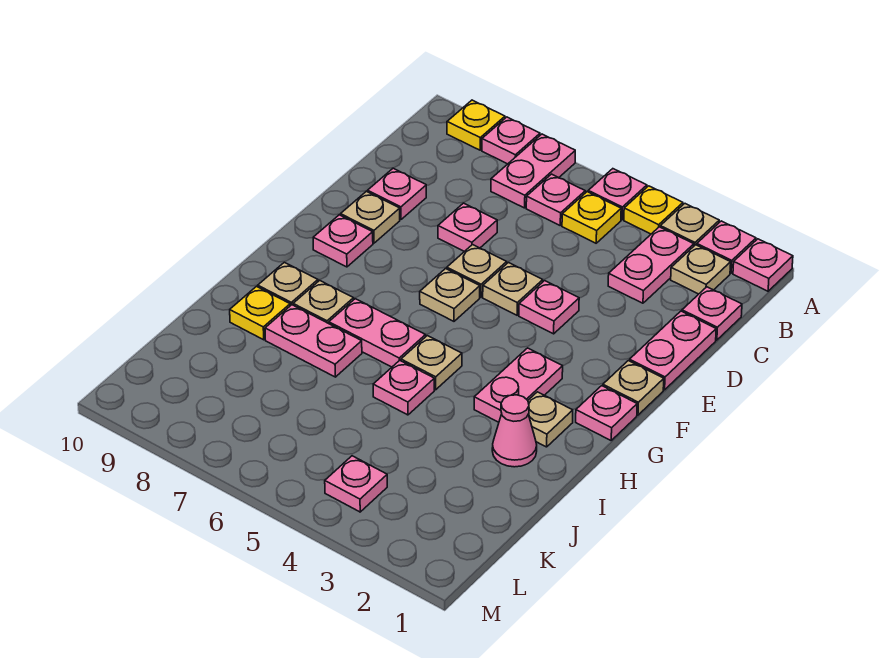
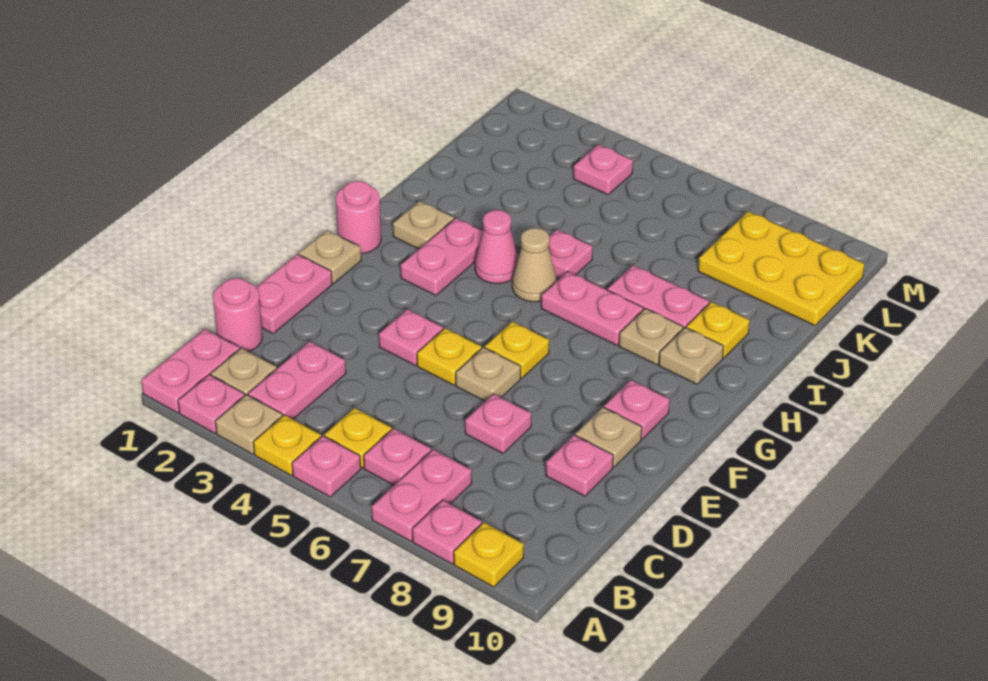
pink 1x1 plate [733,239,793,291] -> pink 1x2 plate [141,329,240,413]
pink 1x1 plate [682,287,742,340] -> pink 1x1 round brick [213,278,262,352]
tan 1x1 plate [483,263,543,315] -> yellow 1x1 plate [417,328,482,385]
tan 1x1 plate [420,268,480,321] -> yellow 1x1 plate [485,322,549,378]
pink 1x1 plate [576,386,637,440] -> pink 1x1 round brick [336,181,381,254]
tan 1x1 plate [401,336,462,390] -> tan 1x1 cone [512,228,557,302]
pink 1x1 cone [492,395,537,467] -> pink 1x1 cone moved to [475,210,518,284]
none -> yellow 2x3 plate [698,212,864,325]

